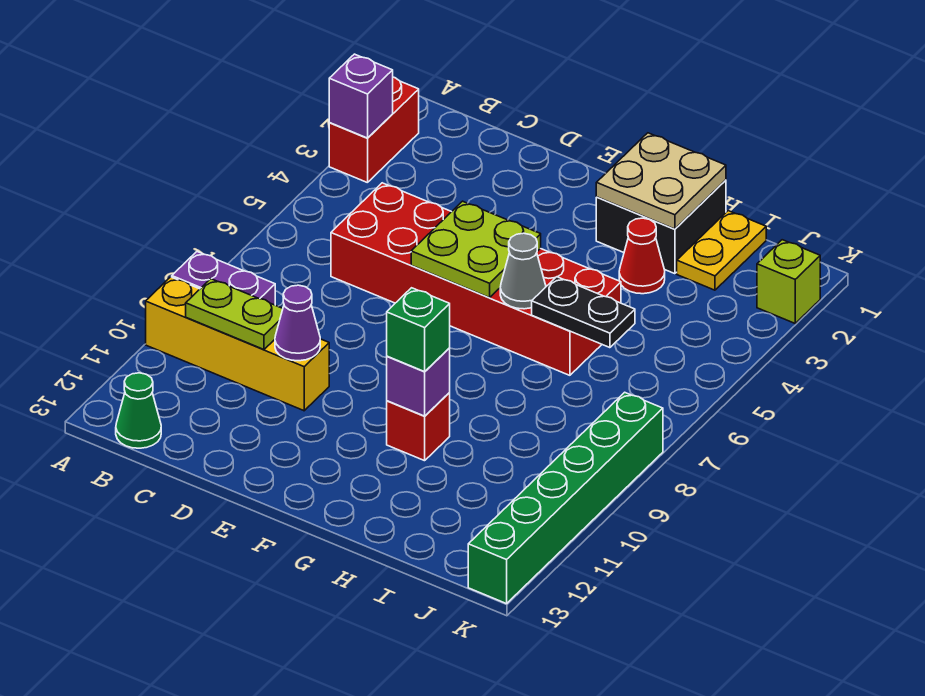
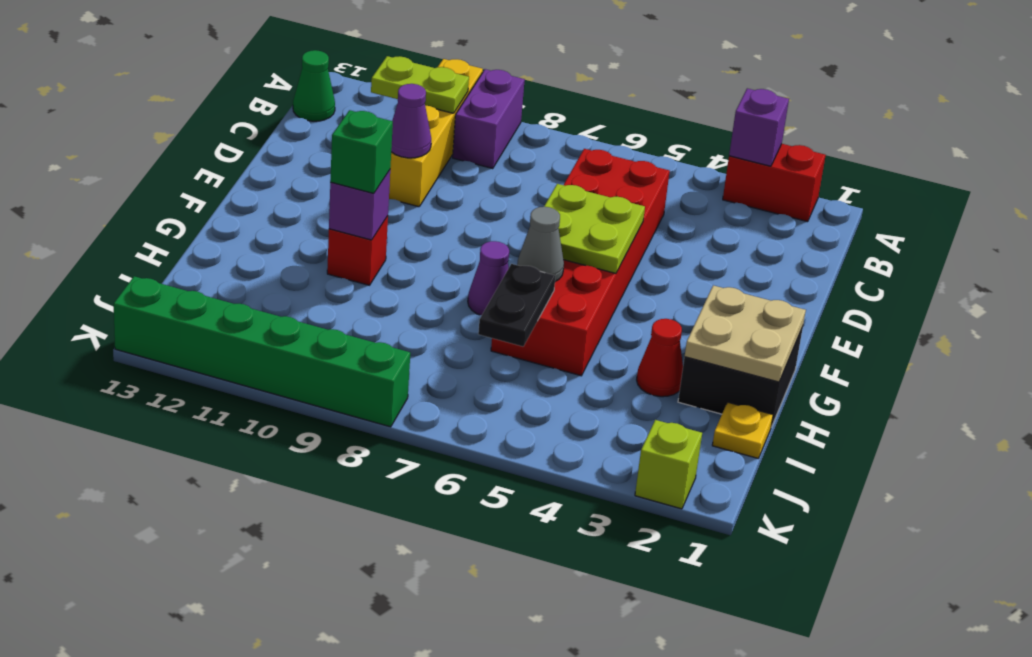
lime 1x2 plate [186,279,283,349] -> lime 1x2 plate turned to [371,56,469,113]
none -> purple 1x1 cone [468,241,509,316]
yellow 1x2 plate [677,211,766,290] -> yellow 1x1 plate [712,402,773,458]

